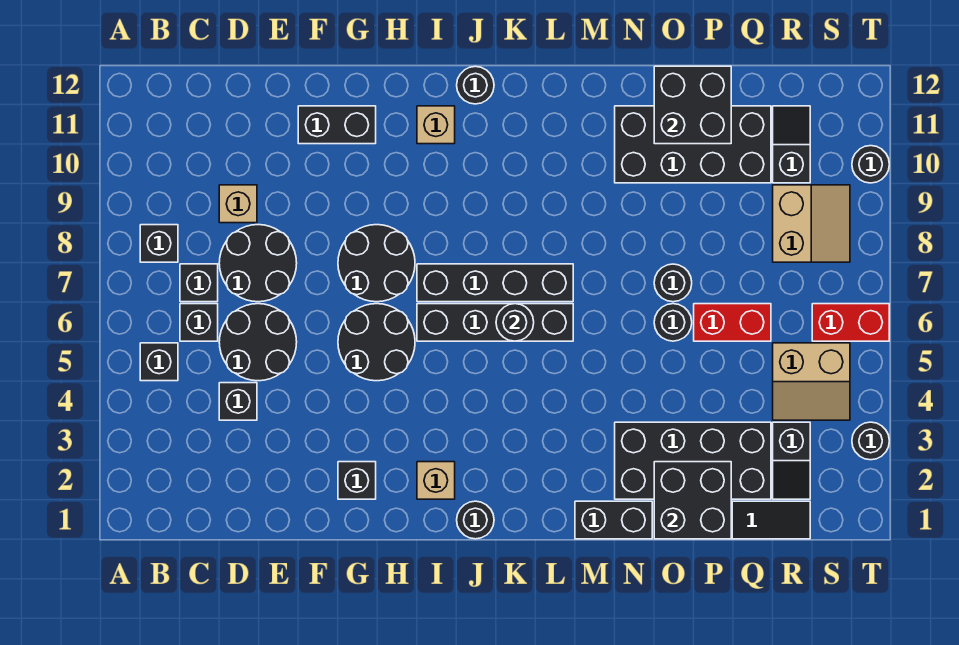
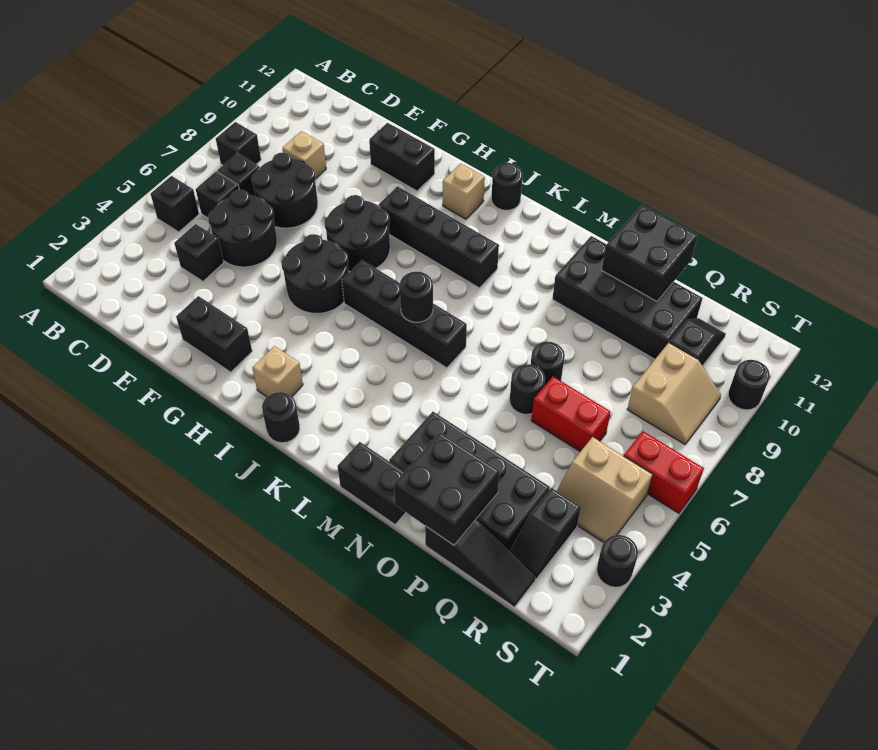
black 1x1 brick [338,462,376,499] -> black 1x2 brick [176,296,252,372]
black 1x4 brick [417,264,573,302] -> black 1x4 brick moved to [379,186,499,288]

